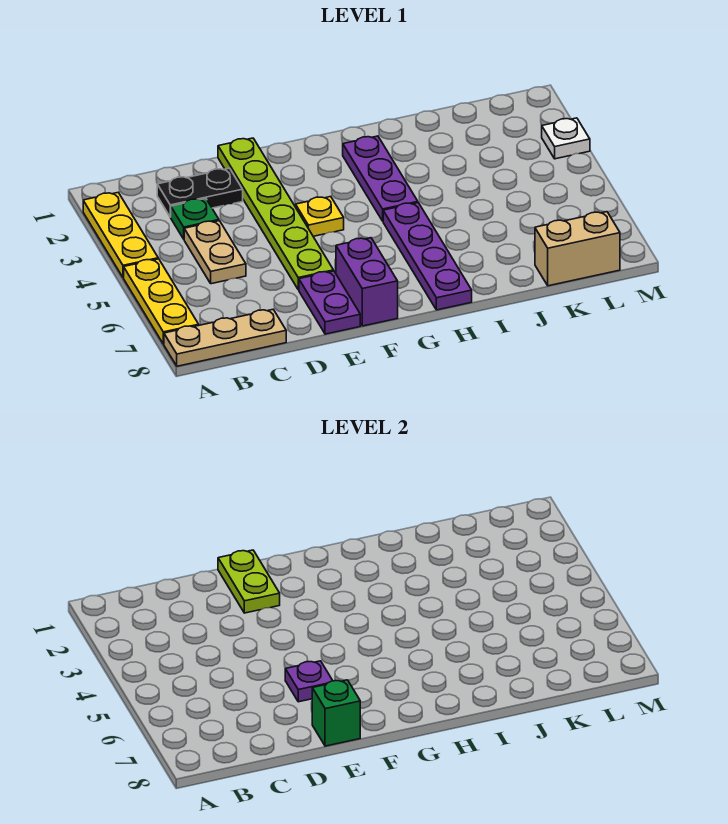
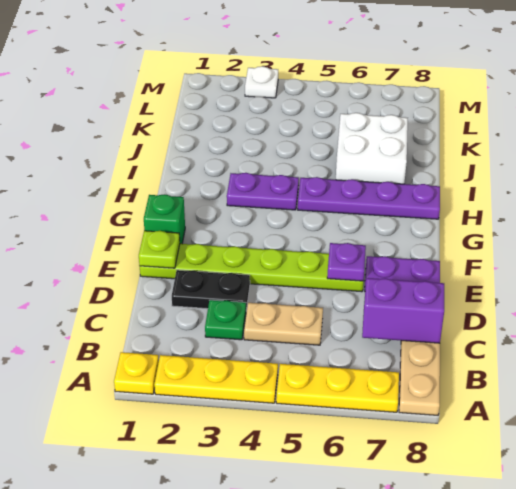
black 1x2 plate [157,168,243,217] -> black 1x2 plate turned to [172,270,250,309]
lime 1x2 plate [218,550,280,613] -> lime 1x1 plate [139,231,180,268]
green 1x1 brick [312,680,360,746] -> green 1x1 brick moved to [144,194,185,244]
yellow 1x1 plate [296,197,344,236] -> yellow 1x1 plate moved to [114,352,159,394]
purple 1x2 brick [336,238,398,326] -> purple 1x2 brick moved to [362,278,444,343]
purple 1x3 plate [343,136,418,221] -> purple 1x2 plate [227,173,299,210]
none -> white 2x2 brick [336,113,408,184]
tan 1x2 brick [535,212,620,286] -> none

